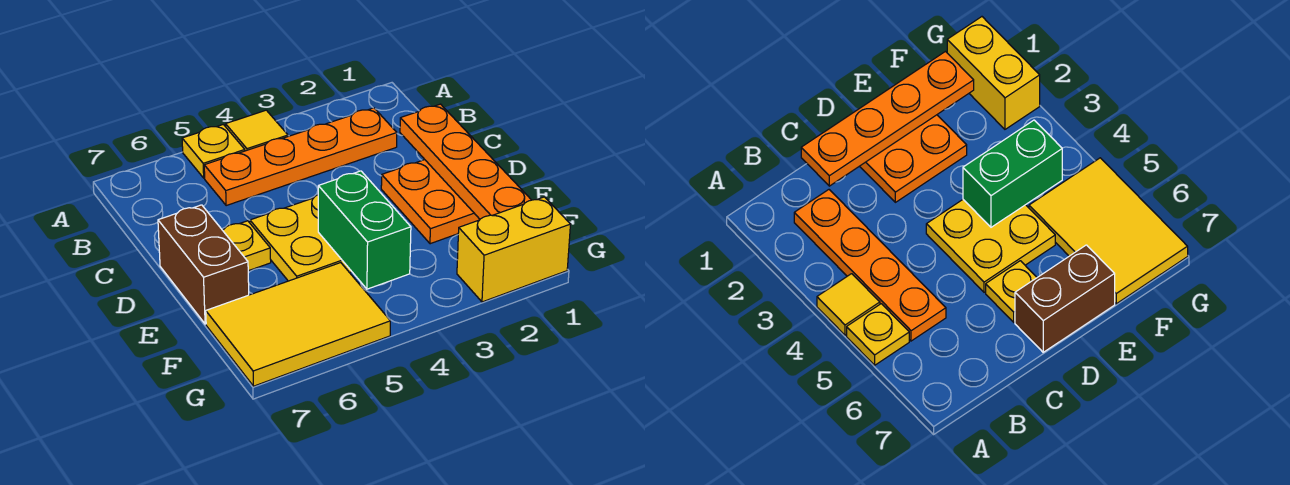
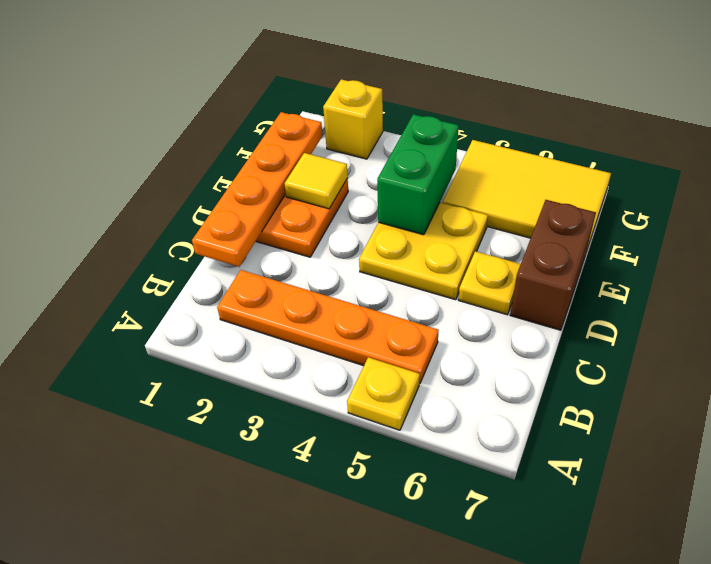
yellow 1x1 tile [226,110,288,151] -> yellow 1x1 tile moved to [284,153,348,209]
yellow 1x2 brick [457,197,571,302] -> yellow 1x1 brick [323,79,383,159]

